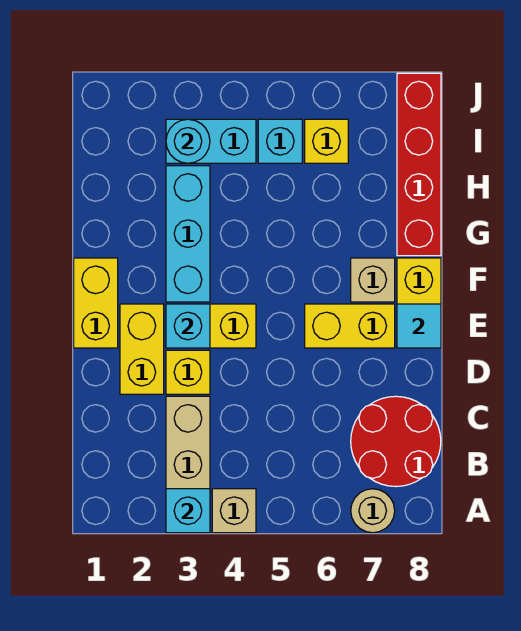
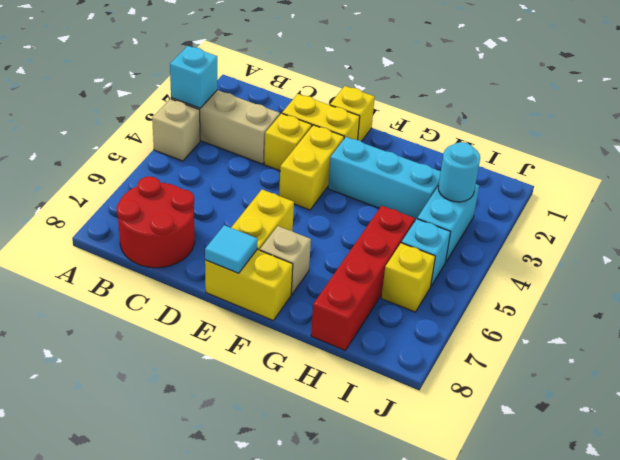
tan 1x1 round brick [351,489,395,533] -> none
yellow 1x2 brick [74,258,118,348] -> yellow 1x1 brick [330,86,375,141]
cyan 1x1 brick [166,304,210,348] -> none
red 1x4 brick [397,73,441,256] -> red 1x4 brick turned to [311,206,415,351]

